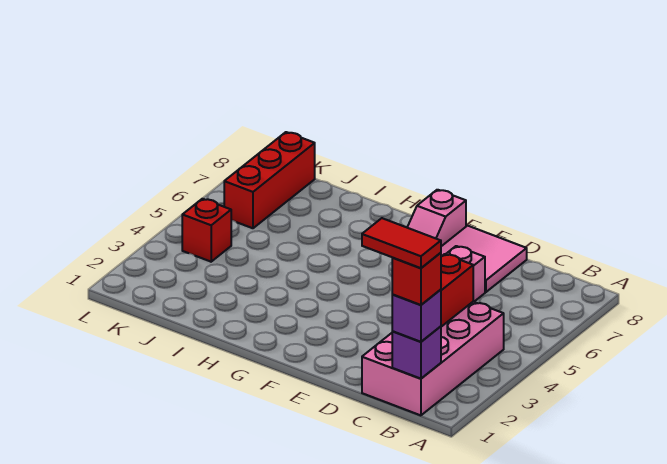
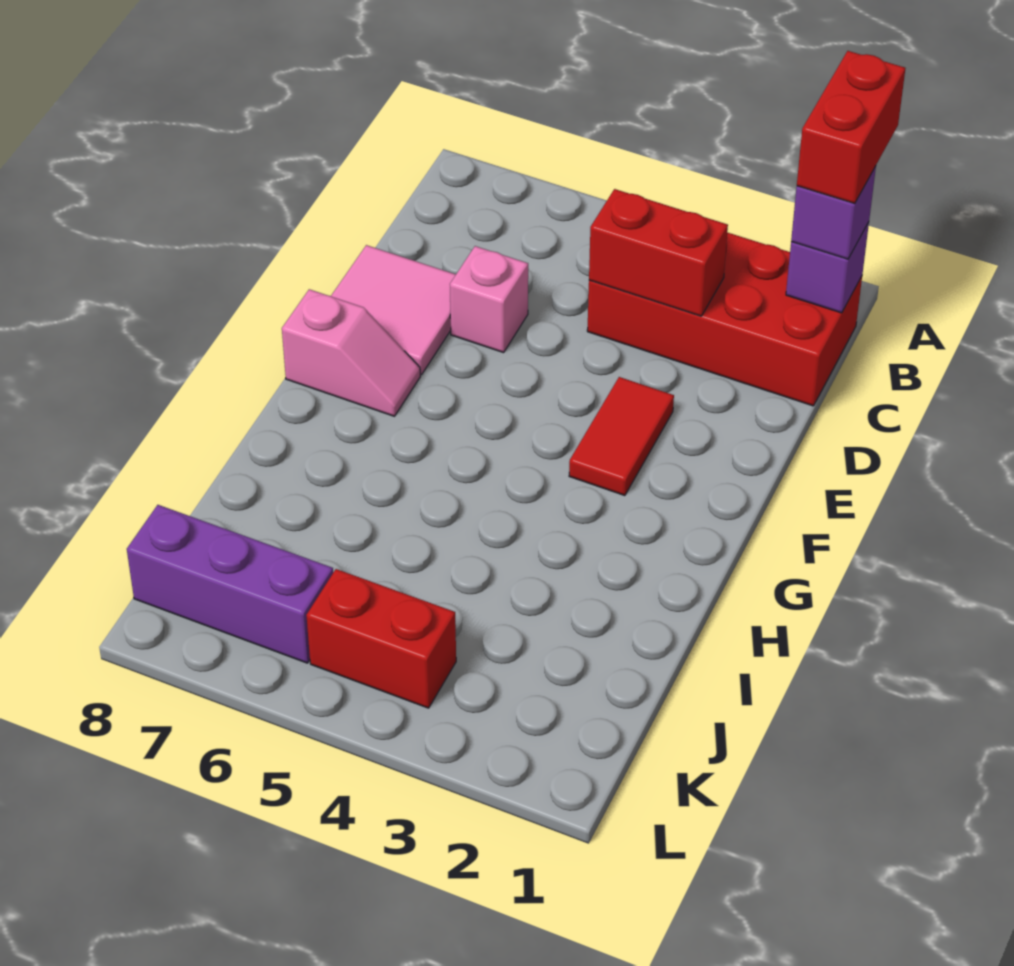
pink 2x4 brick [362,302,504,415] -> red 2x4 brick [587,232,862,406]
red 1x1 brick [392,253,441,305] -> red 1x2 brick [797,51,906,203]
red 1x2 tile [362,218,441,268] -> red 1x2 tile moved to [569,377,674,496]
red 1x1 brick [182,199,231,262] -> red 1x2 brick [306,569,456,708]
red 1x3 brick [224,132,315,228] -> purple 1x3 brick [127,505,333,663]

